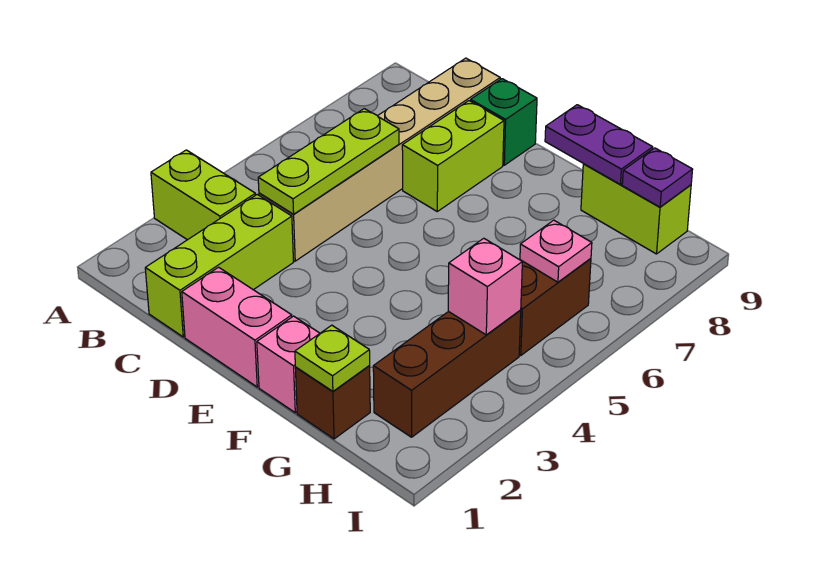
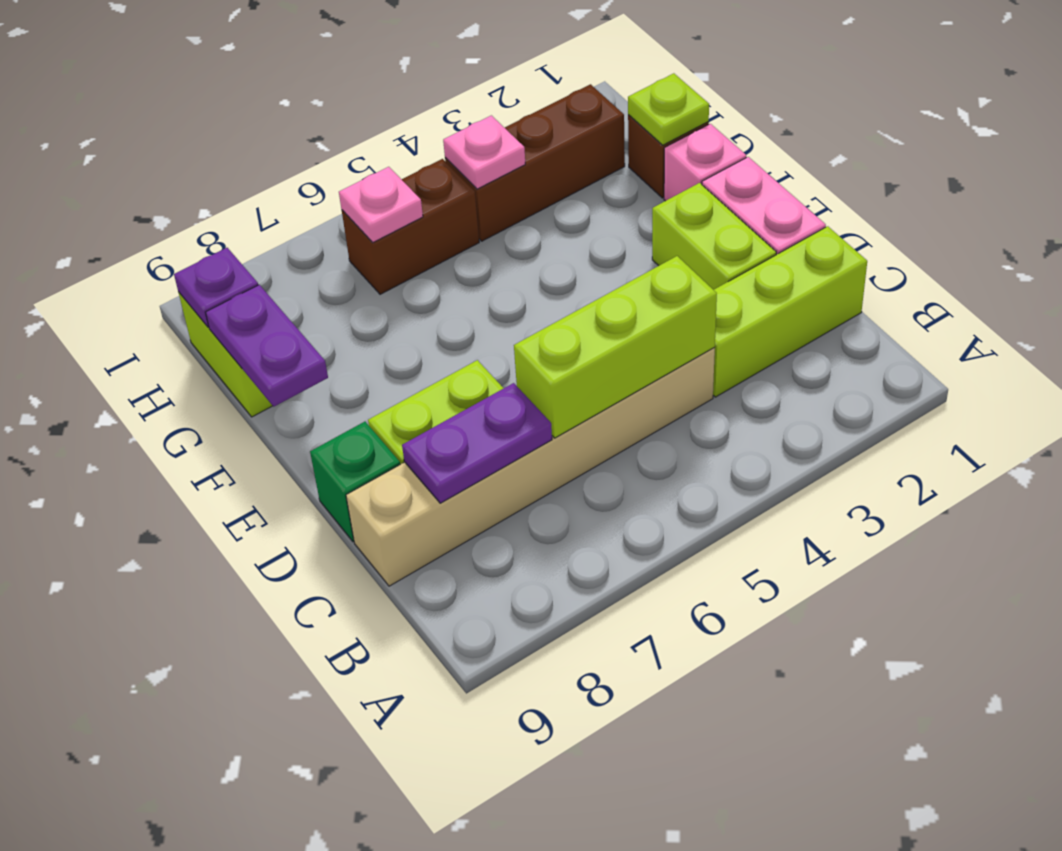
lime 1x2 brick [151,150,256,240] -> lime 1x2 brick moved to [652,183,776,290]
lime 1x3 plate [258,109,399,214] -> lime 1x3 brick [514,256,717,438]
none -> purple 1x2 plate [402,383,552,503]
pink 1x1 brick [448,238,522,335] -> pink 1x1 plate [443,115,525,189]

